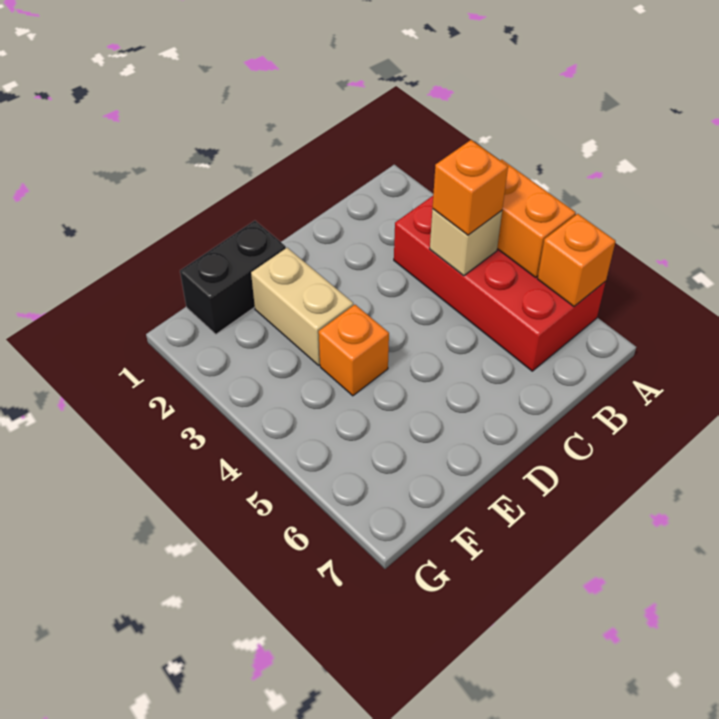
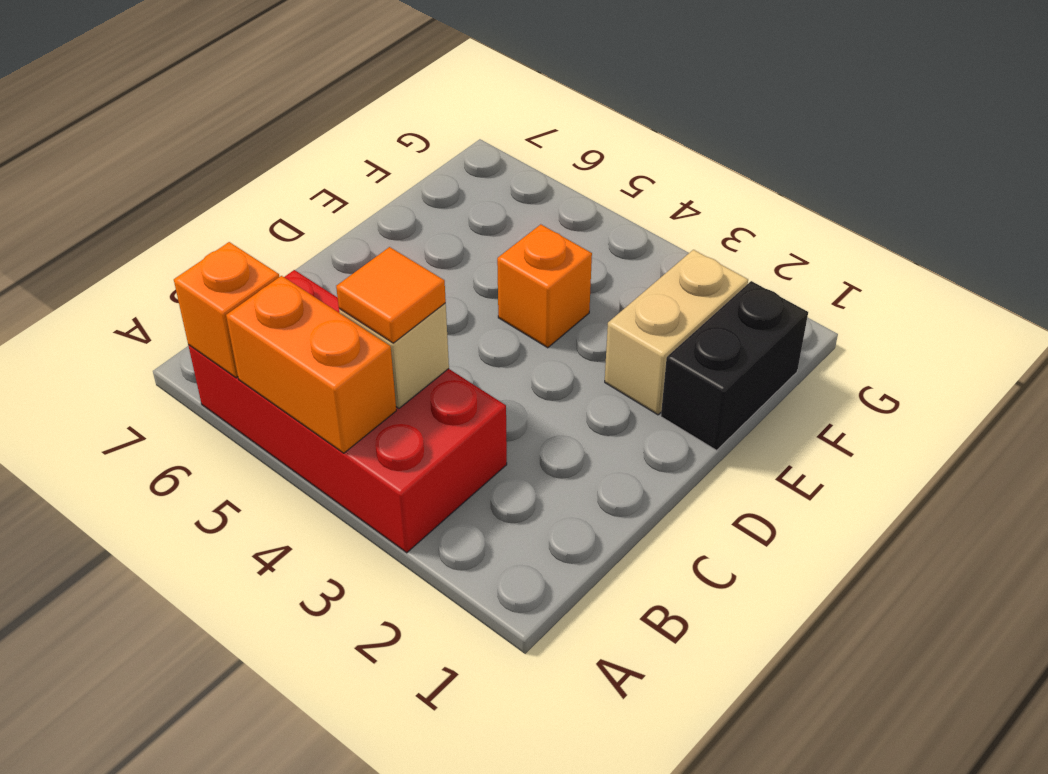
orange 1x1 brick [433,140,508,235] -> orange 1x1 tile [336,247,446,343]
tan 1x2 brick [251,248,353,365] -> tan 1x2 brick turned to [605,250,748,415]

